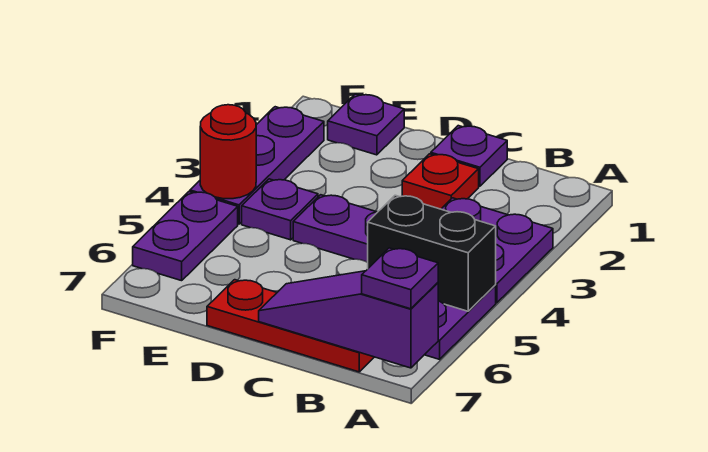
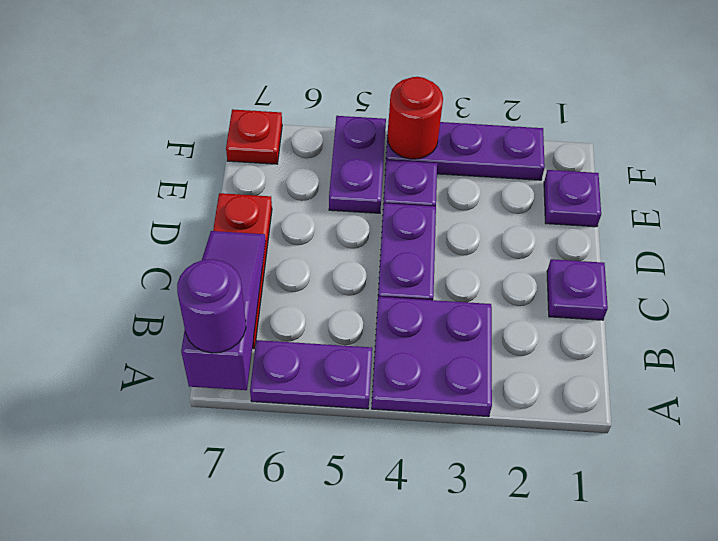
black 1x2 brick [368,195,496,311] -> none
purple 1x1 plate [362,248,438,309] -> purple 1x1 round brick [177,259,246,353]
red 1x1 plate [402,154,479,209] -> red 1x1 plate moved to [226,109,282,164]
purple 1x2 plate [133,192,238,281] -> purple 1x2 plate turned to [329,116,386,213]

